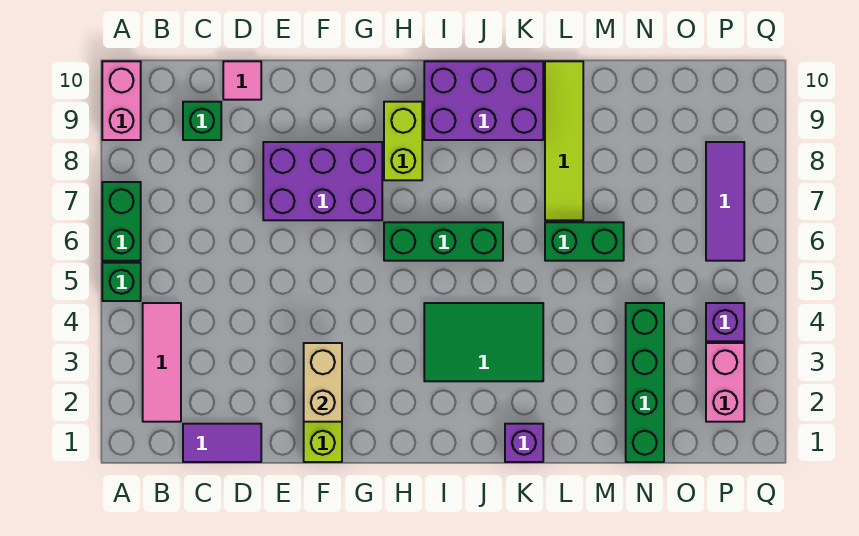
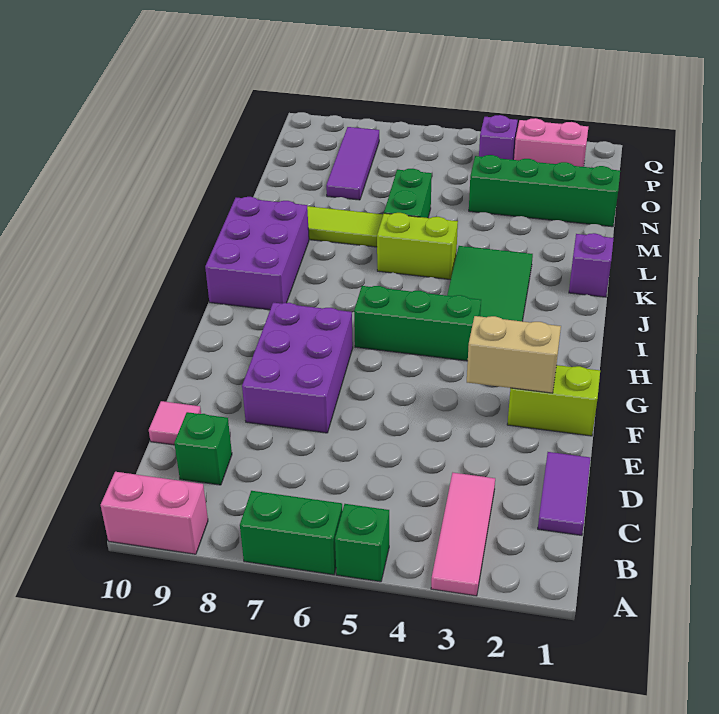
pink 1x3 tile [143,303,181,422] -> pink 1x3 tile turned to [431,473,495,596]
green 1x3 brick [384,222,503,261] -> green 1x3 brick turned to [354,286,481,361]
lime 1x2 brick [384,102,422,180] -> lime 1x2 brick moved to [377,213,458,280]
purple 1x3 tile [706,142,744,261] -> purple 1x3 tile turned to [326,127,379,200]

